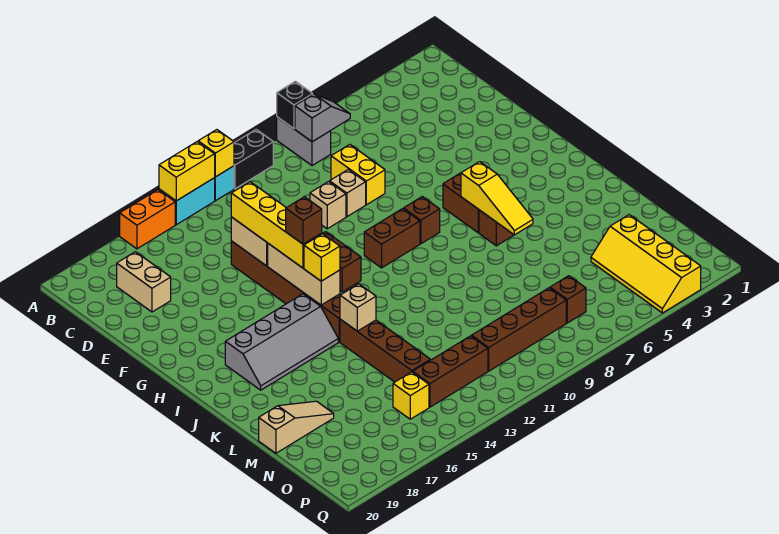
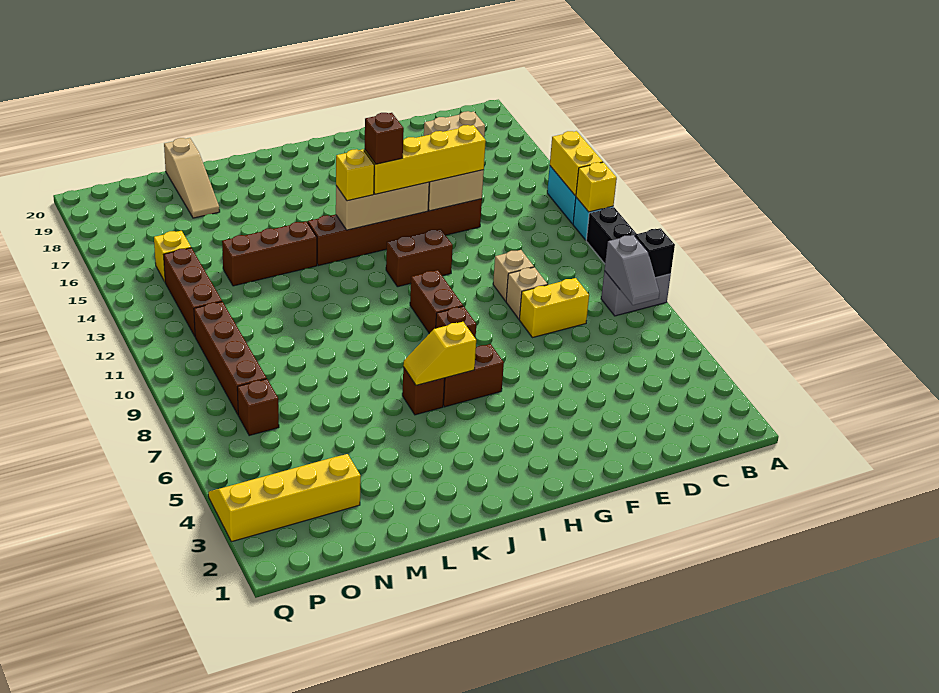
orange 1x2 brick [120,190,175,249] -> none
yellow 1x3 slope [461,162,533,235] -> yellow 1x2 slope [403,322,476,385]
grey 2x4 slope [225,294,338,390] -> none
brown 1x4 brick [340,319,430,382] -> brown 1x3 brick [222,221,317,286]
tan 1x1 brick [340,284,376,331] -> none

